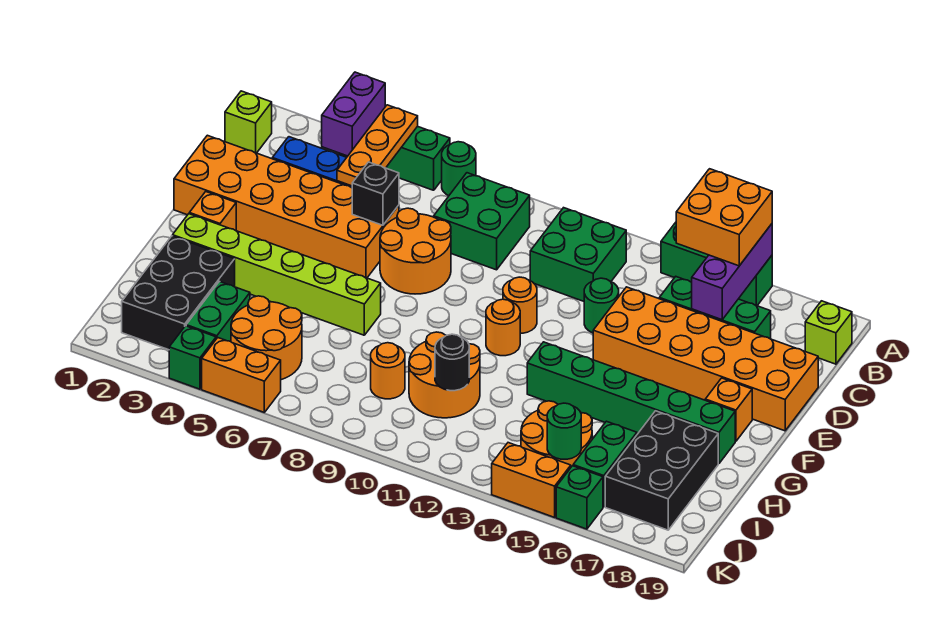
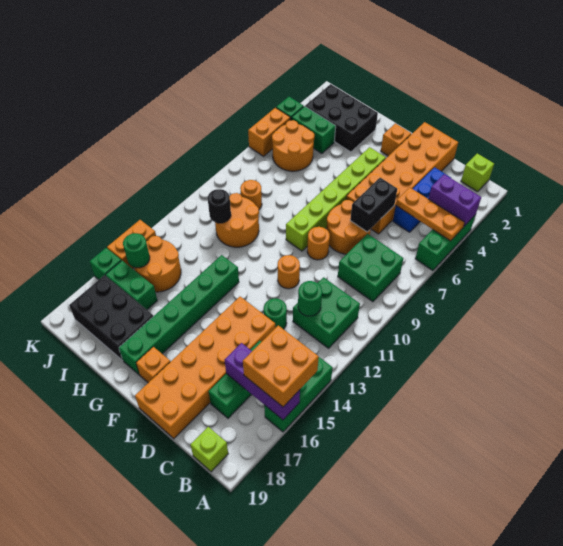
green 1x1 round brick [442,142,476,196] -> green 1x1 round brick moved to [298,281,322,316]
black 1x1 brick [352,162,399,225] -> black 1x2 brick [350,178,397,232]
orange 1x1 round brick [486,299,520,356] -> orange 1x1 round brick moved to [307,227,330,260]
lime 1x6 brick [173,214,381,335] -> lime 1x6 brick moved to [286,147,386,251]

